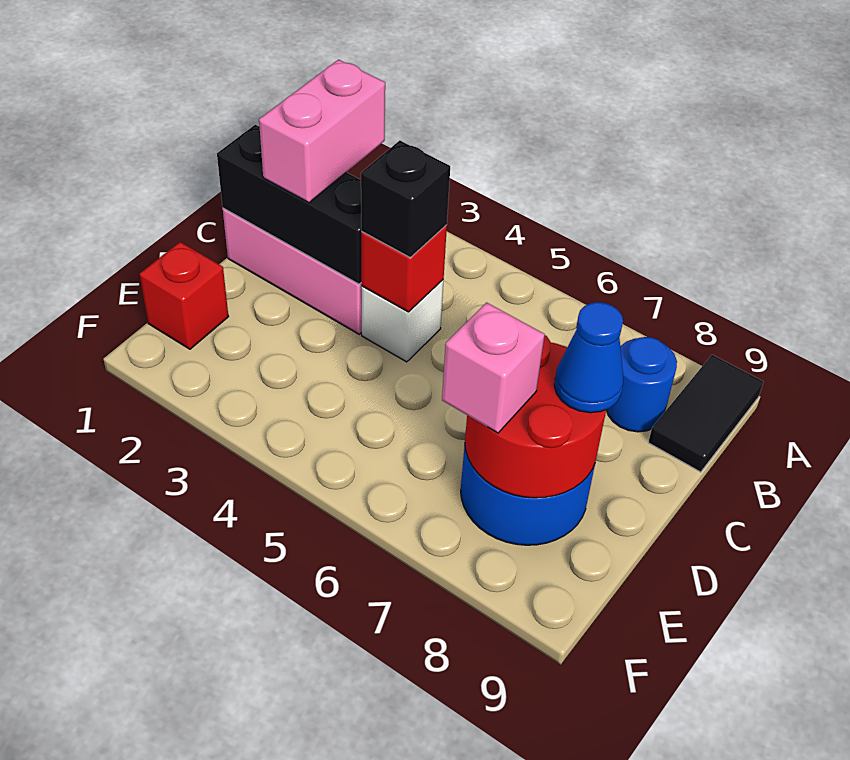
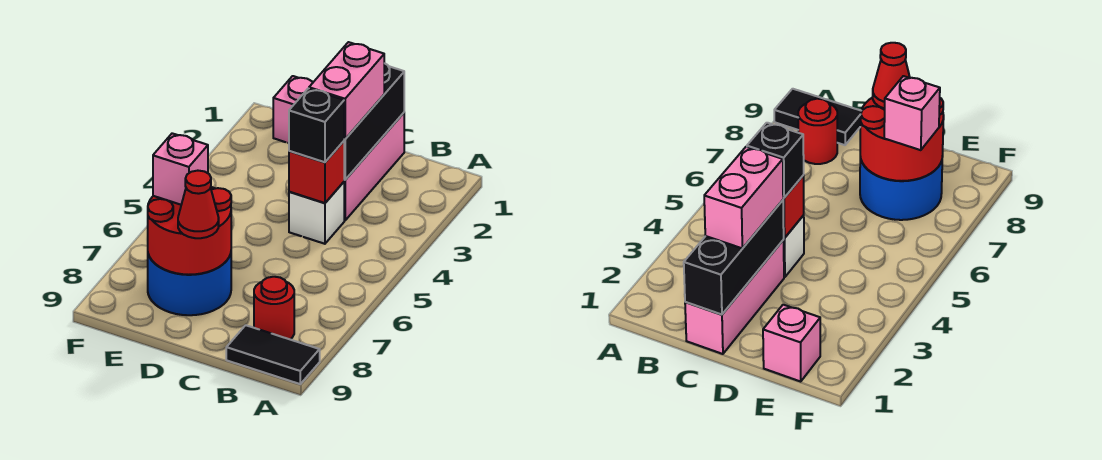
pink 1x2 brick [259,60,385,203] -> pink 1x2 brick turned to [309,42,384,139]
blue 1x1 round brick [606,337,677,432] -> red 1x1 round brick [254,277,294,339]
blue 1x1 cone [554,302,623,413] -> red 1x1 cone [178,171,219,238]
red 1x1 brick [140,242,229,349] -> pink 1x1 brick [273,76,313,143]

